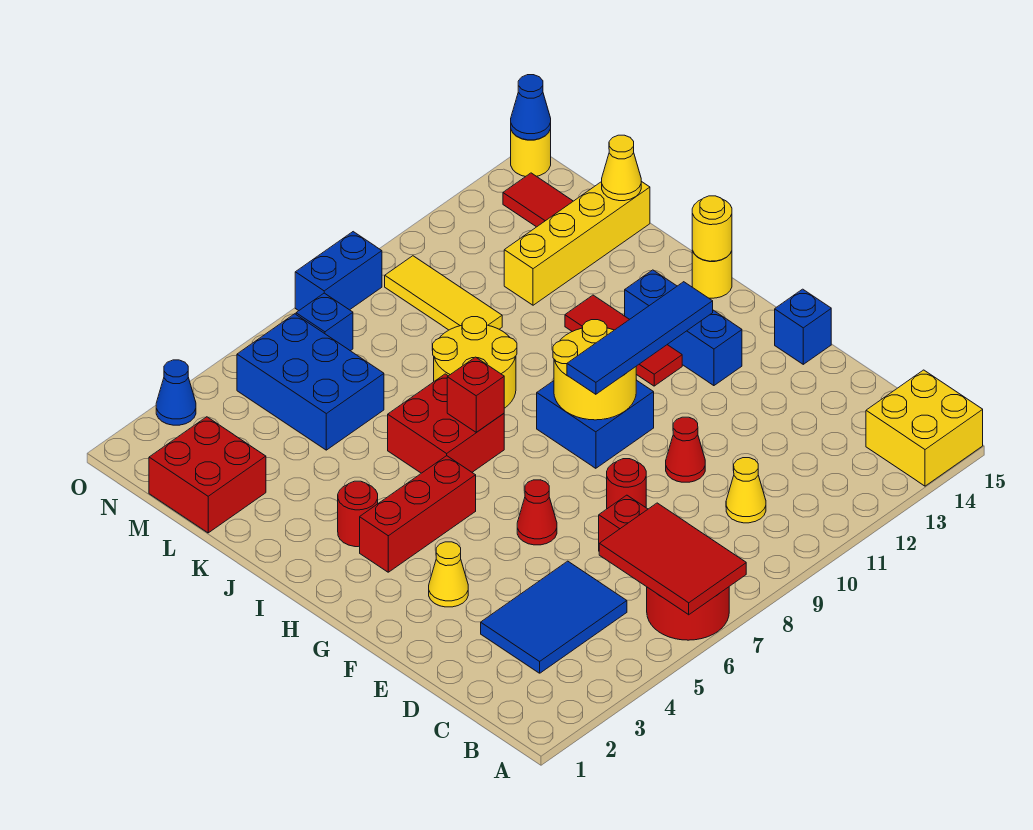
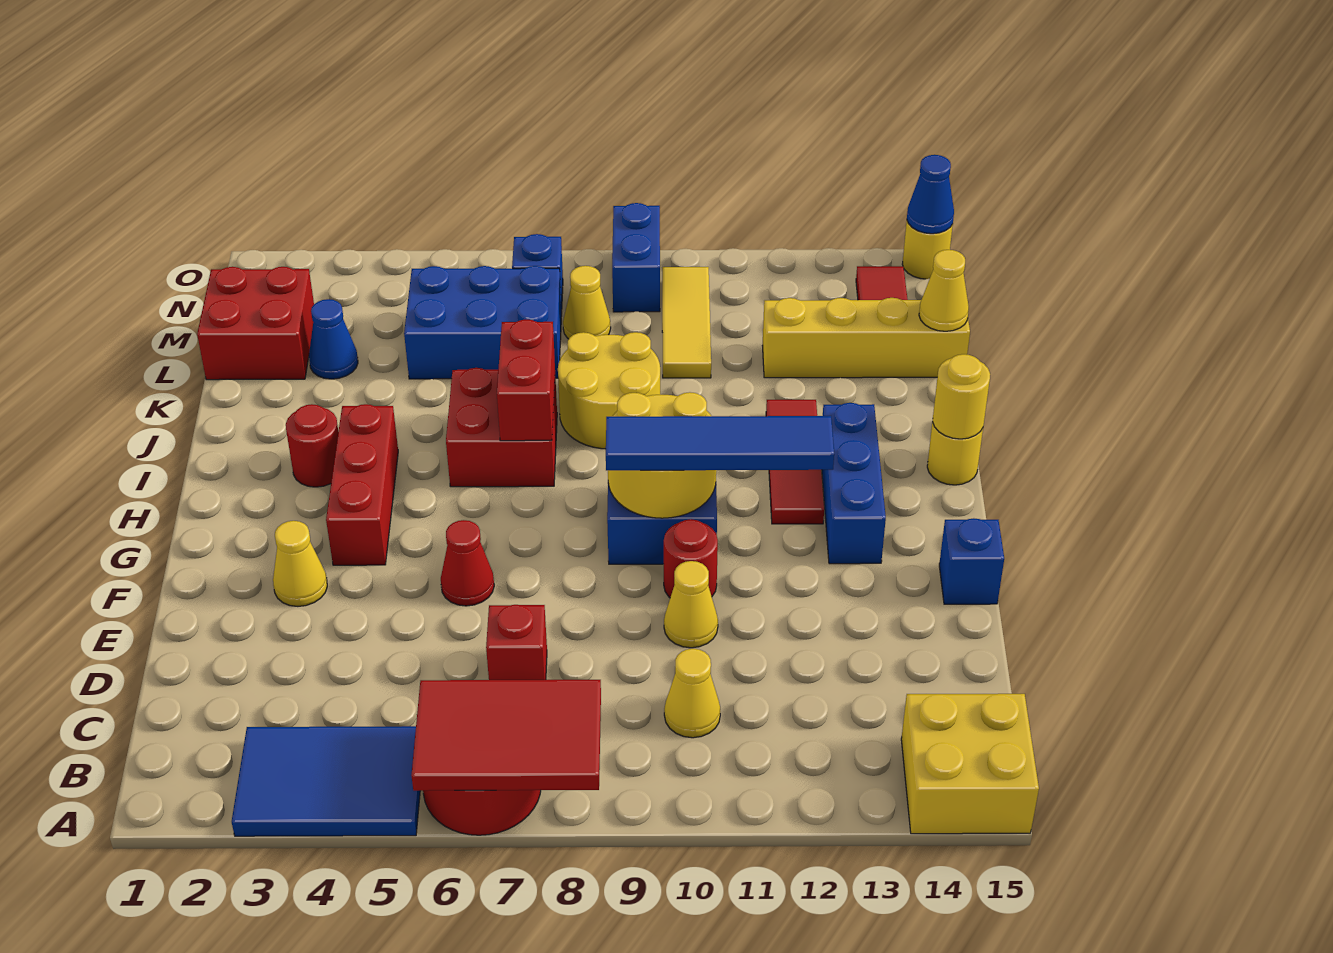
red 2x3 tile [599,503,746,615] -> red 2x3 tile turned to [411,680,601,791]
blue 2x3 tile [481,561,627,673] -> blue 2x3 tile moved to [232,726,420,836]
red 1x1 round brick [607,459,646,509] -> red 1x1 round brick moved to [664,519,718,598]
red 1x1 cone [666,417,705,482] -> yellow 1x1 cone [664,561,718,648]
red 1x3 brick [360,456,476,572] -> red 1x3 brick turned to [326,404,398,565]
red 1x1 brick [447,357,504,432] -> red 1x2 brick [497,320,555,441]
blue 2x3 brick [237,314,384,450] -> blue 2x3 brick turned to [404,266,562,379]
none -> yellow 1x1 cone [563,266,611,339]
blue 1x1 cone [156,360,196,425] -> blue 1x1 cone moved to [309,299,358,379]
blue 1x2 brick [295,232,382,311] -> blue 1x2 brick turned to [612,203,660,312]

